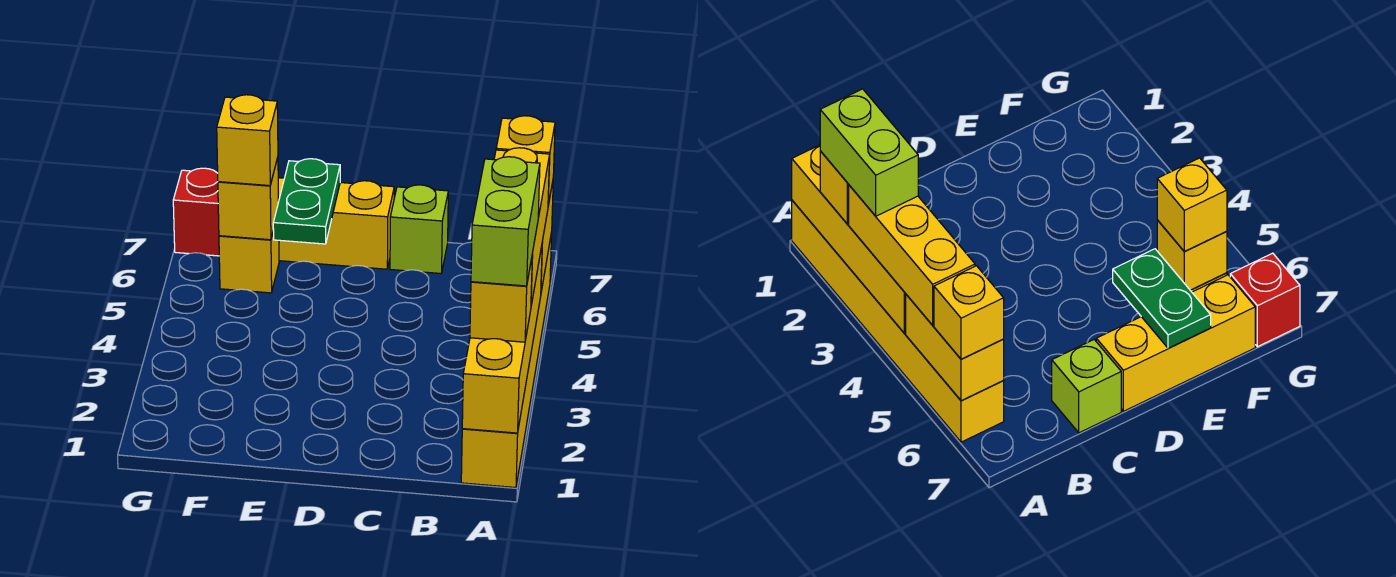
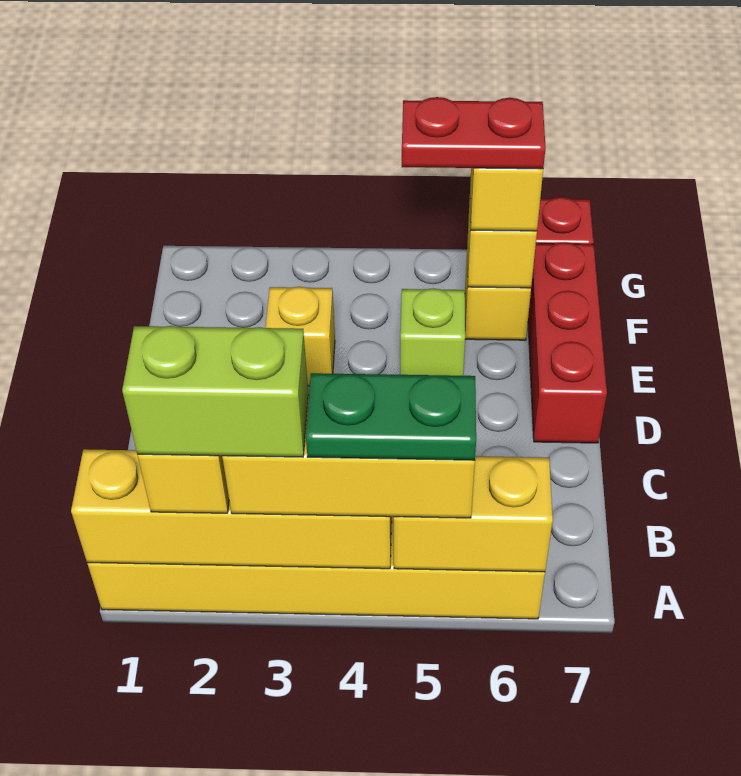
yellow 1x1 brick [496,116,555,205] -> yellow 1x1 brick moved to [265,287,335,386]
lime 1x1 brick [390,185,448,273] -> lime 1x1 brick moved to [400,288,465,376]
yellow 1x3 brick [278,178,394,269] -> red 1x3 brick [528,242,607,443]
green 1x2 plate [273,159,340,244] -> green 1x2 plate moved to [306,373,476,460]
none -> red 1x2 plate [402,97,546,169]

